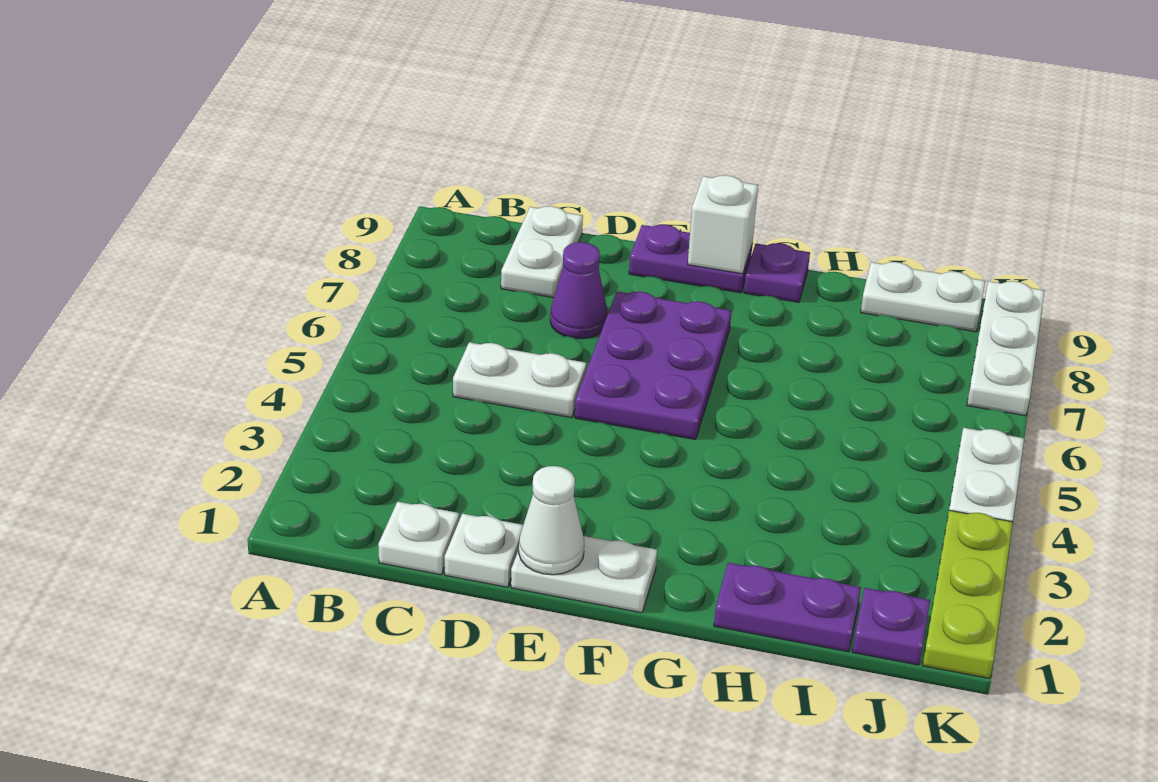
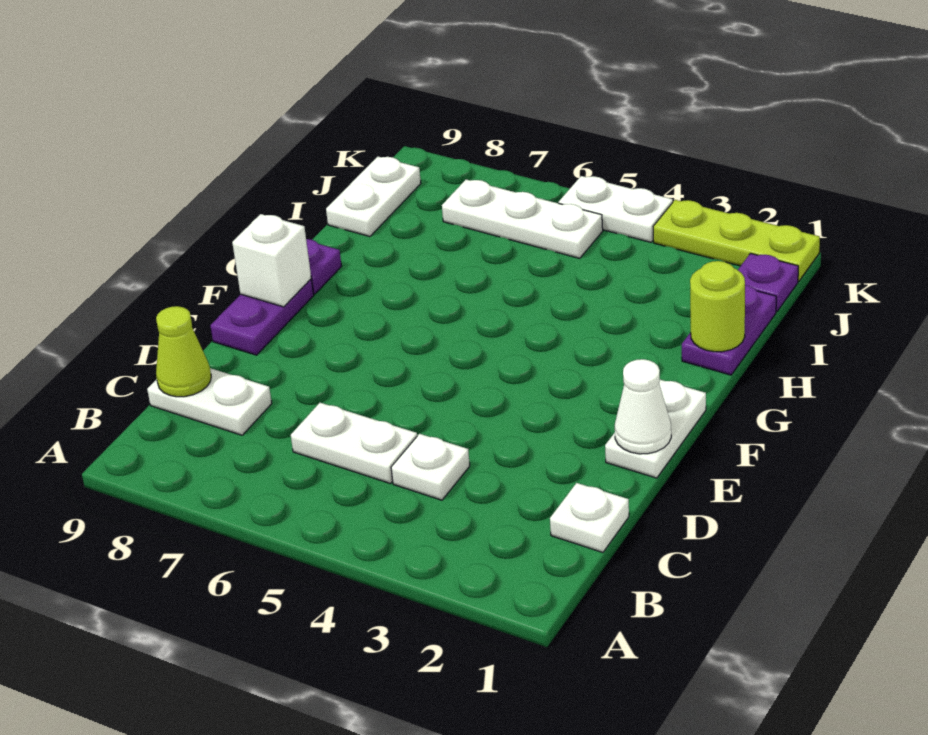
white 1x2 plate [453,342,586,418] -> white 1x2 plate turned to [291,403,417,484]
none -> lime 1x1 cone [156,306,211,397]
white 1x1 plate [445,514,523,587] -> white 1x1 plate moved to [391,434,470,500]
purple 1x1 cone [550,242,608,339] -> none
purple 2x3 plate [575,291,731,440] -> none
none -> lime 1x1 round brick [690,261,745,352]
white 1x3 plate [967,281,1044,416] -> white 1x3 plate moved to [442,180,603,258]

